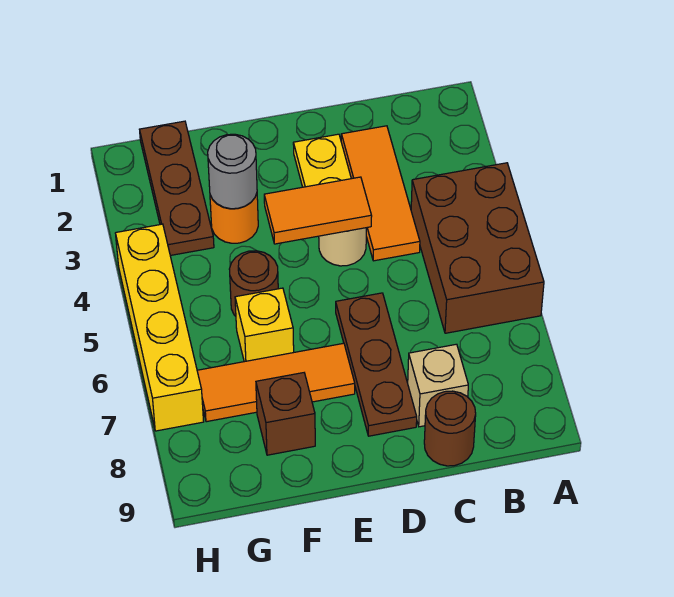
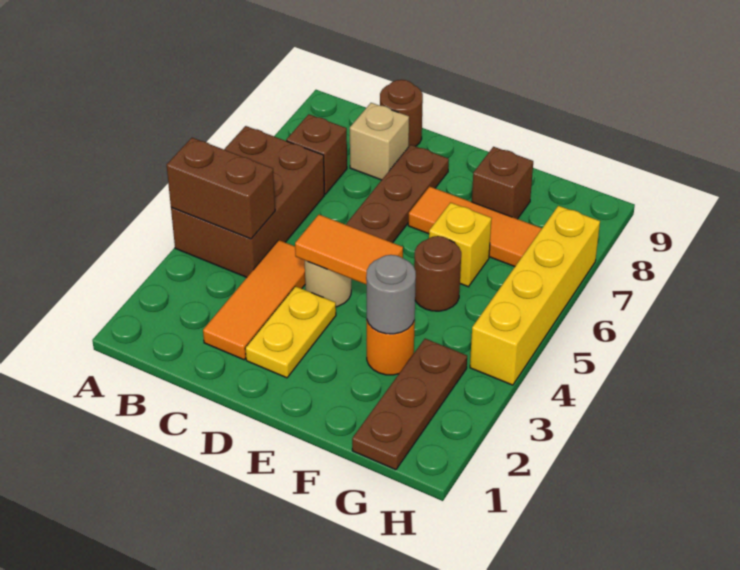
none -> brown 1x2 brick [167,138,275,239]
none -> brown 1x1 brick [286,114,347,194]

